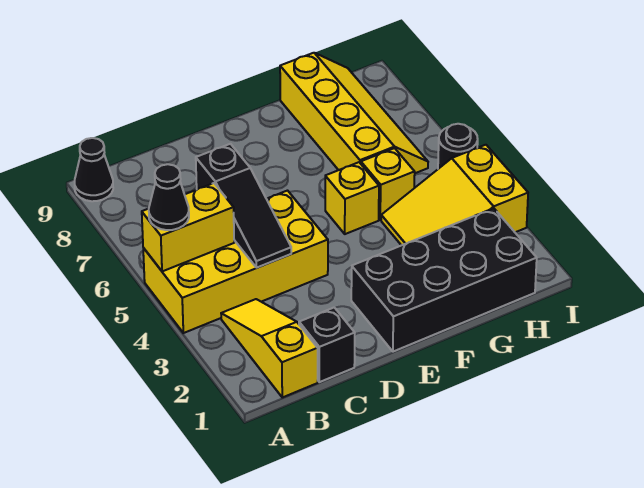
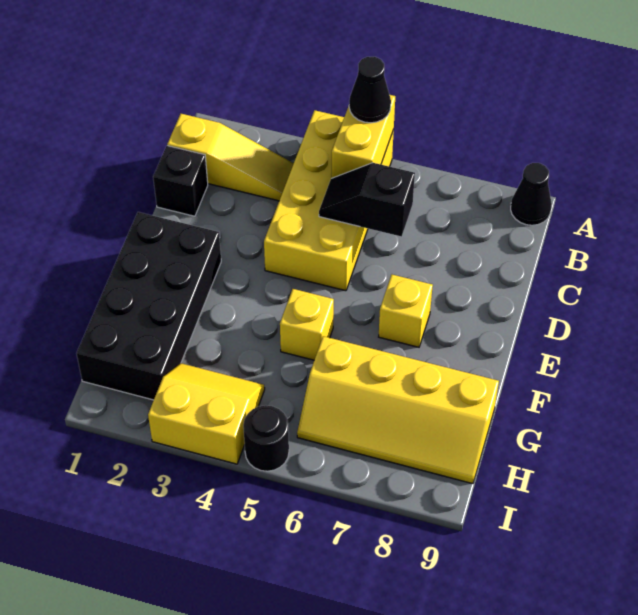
black 1x3 slope [196,144,291,268] -> black 1x2 slope [319,163,415,237]
yellow 2x3 slope [381,145,528,245] -> yellow 2x2 slope [148,363,265,464]
yellow 1x1 brick [361,148,415,220] -> yellow 1x1 brick moved to [379,275,433,347]

